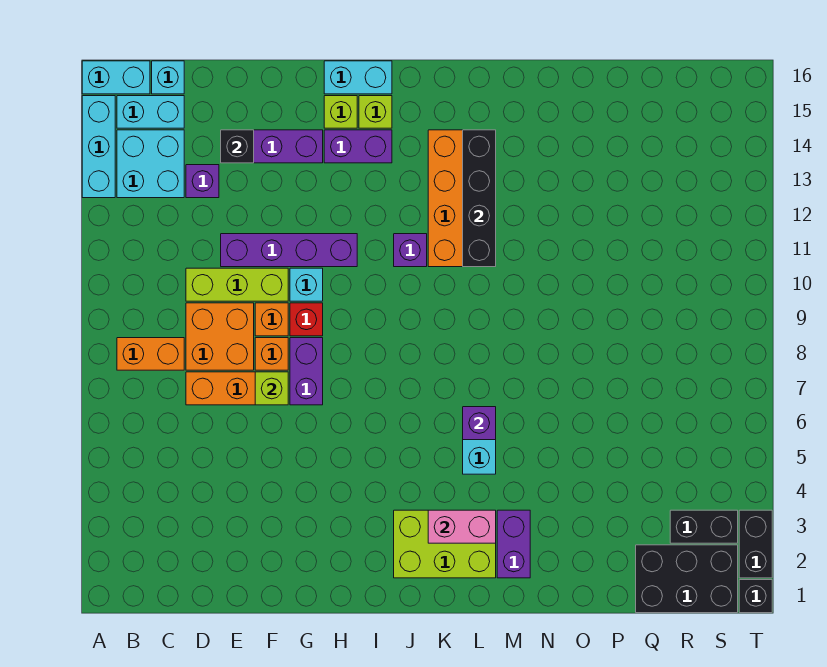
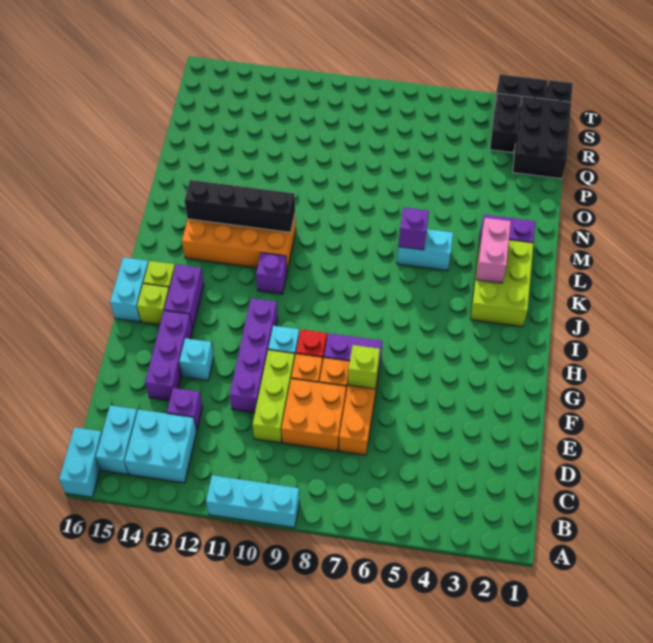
cyan 1x3 brick [82,96,115,198] -> cyan 1x3 brick moved to [206,475,299,528]
orange 1x2 brick [117,338,184,370] -> none
cyan 1x1 brick [152,61,184,94] -> cyan 1x1 brick moved to [179,338,214,381]
black 1x1 brick [221,130,254,163] -> none

